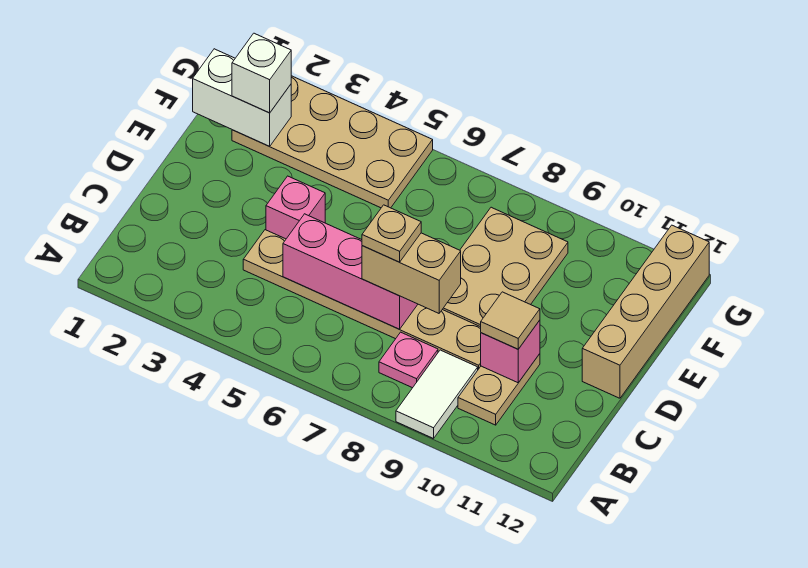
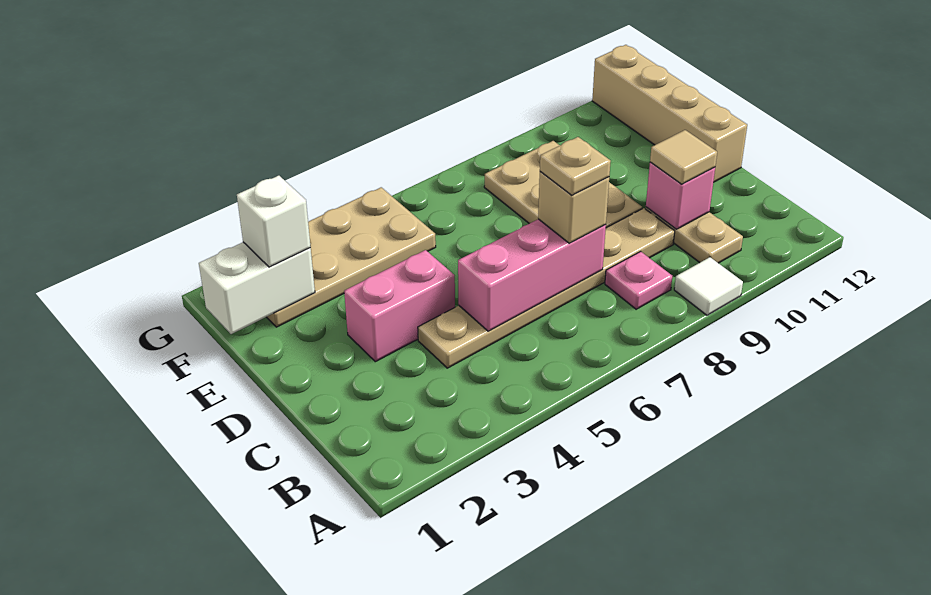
white 1x2 tile [396,350,478,439] -> white 1x1 tile [674,257,743,315]
tan 1x2 brick [362,233,461,313] -> tan 1x1 brick [538,172,609,243]
pink 1x1 brick [266,176,325,239] -> pink 1x2 brick [344,250,455,362]

